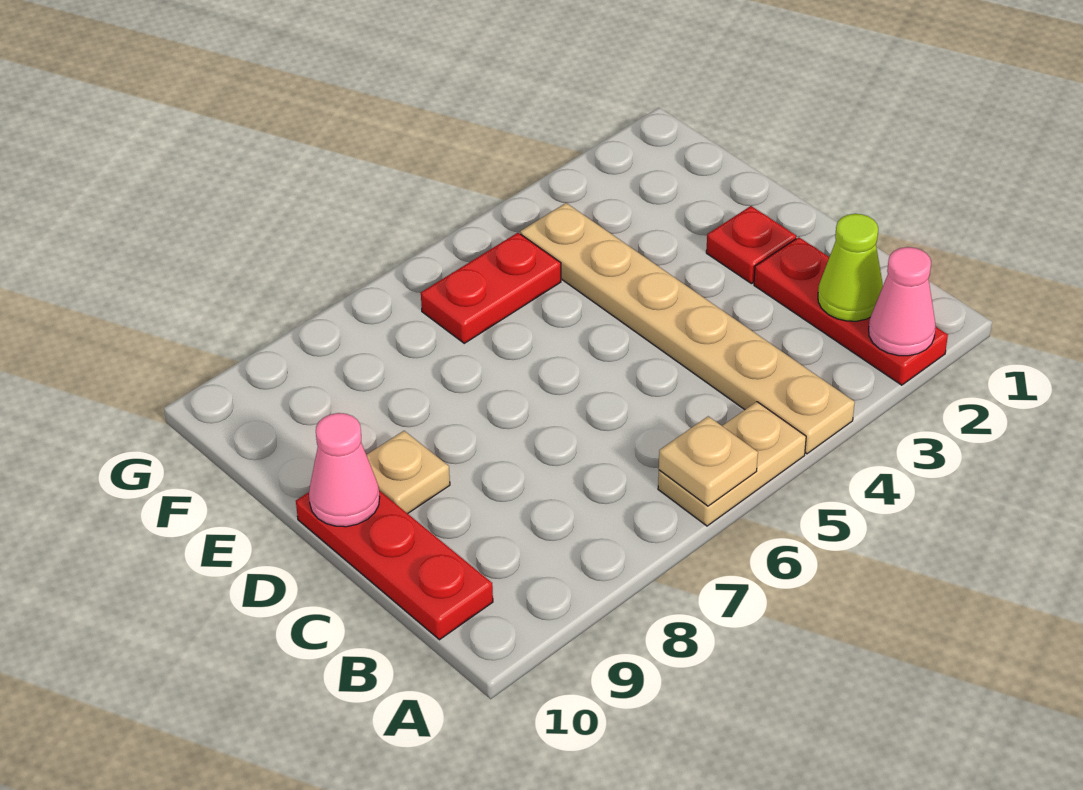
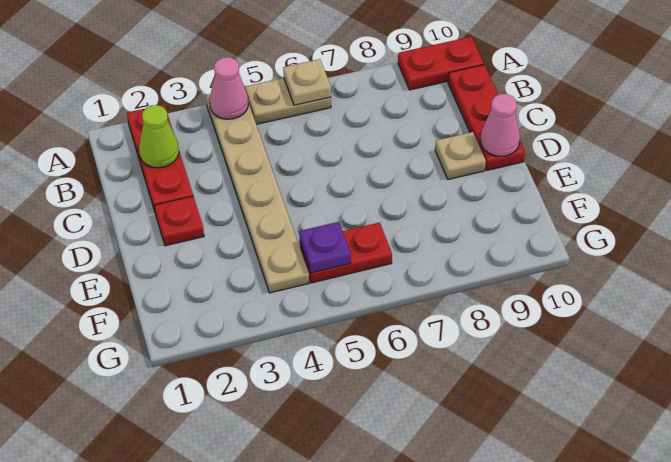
pink 1x1 cone [869,247,936,356] -> pink 1x1 cone moved to [210,57,248,119]
none -> red 1x2 plate [398,37,484,90]
none -> purple 1x1 plate [299,222,351,273]

